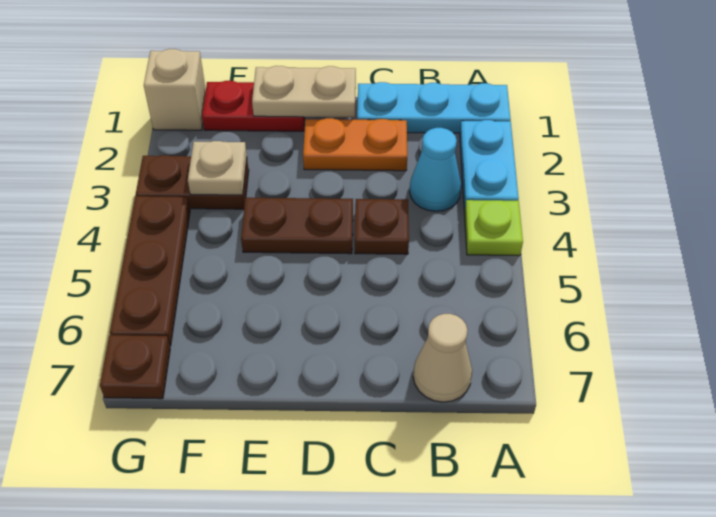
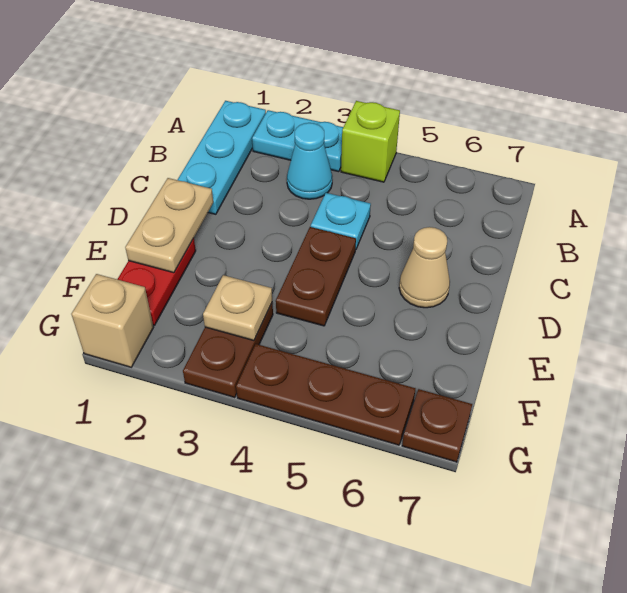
lime 1x1 plate [464,200,523,256] -> lime 1x1 brick [341,101,400,182]
tan 1x1 cone [413,314,472,402] -> tan 1x1 cone moved to [399,227,450,308]
orange 1x2 plate [303,118,407,171] -> none
brown 1x1 plate [355,199,409,254] -> cyan 1x1 plate [311,193,371,249]

